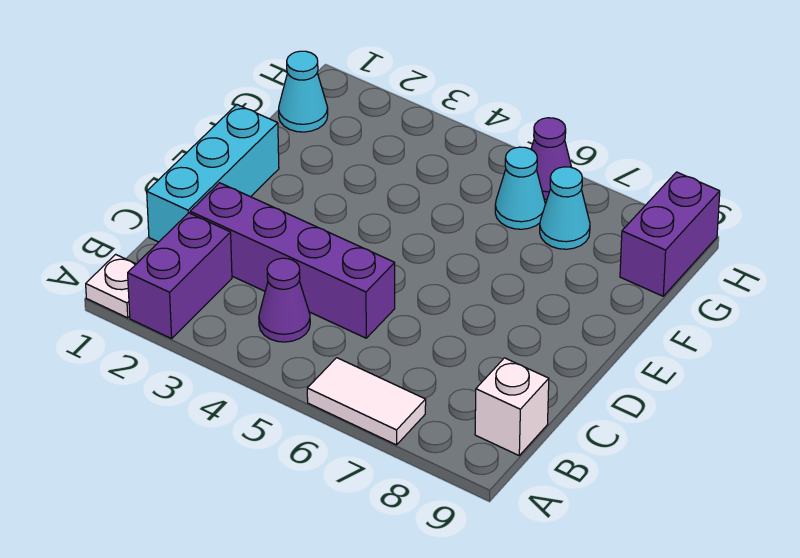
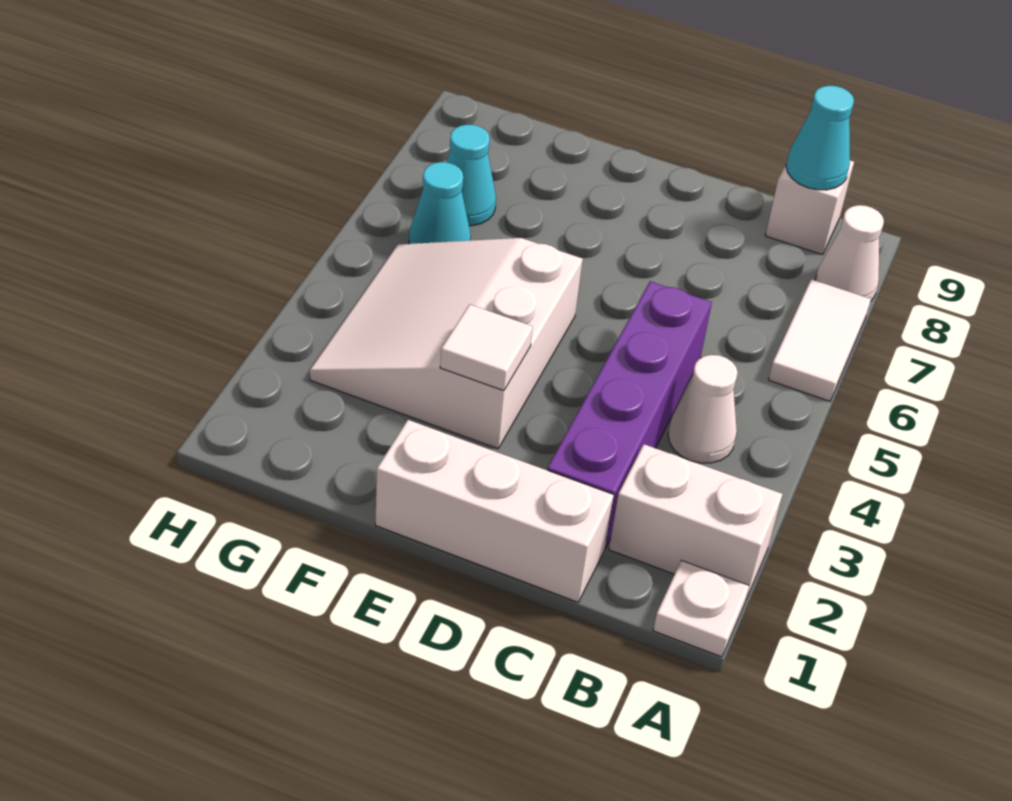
purple 1x2 brick [128,213,232,339] -> white 1x2 brick [609,444,782,599]
none -> white 1x1 cone [815,205,884,301]
purple 1x1 cone [259,258,310,342] -> white 1x1 cone [668,355,738,463]
cyan 1x3 brick [147,105,279,242] -> white 1x3 brick [375,420,614,602]
none -> white 3x3 slope [310,238,583,449]
none -> white 1x1 tile [440,304,533,391]
cyan 1x1 cone [279,51,328,132] -> cyan 1x1 cone moved to [786,86,854,190]
purple 1x2 brick [620,172,720,296] -> none
purple 1x1 cone [531,118,571,199] -> none

